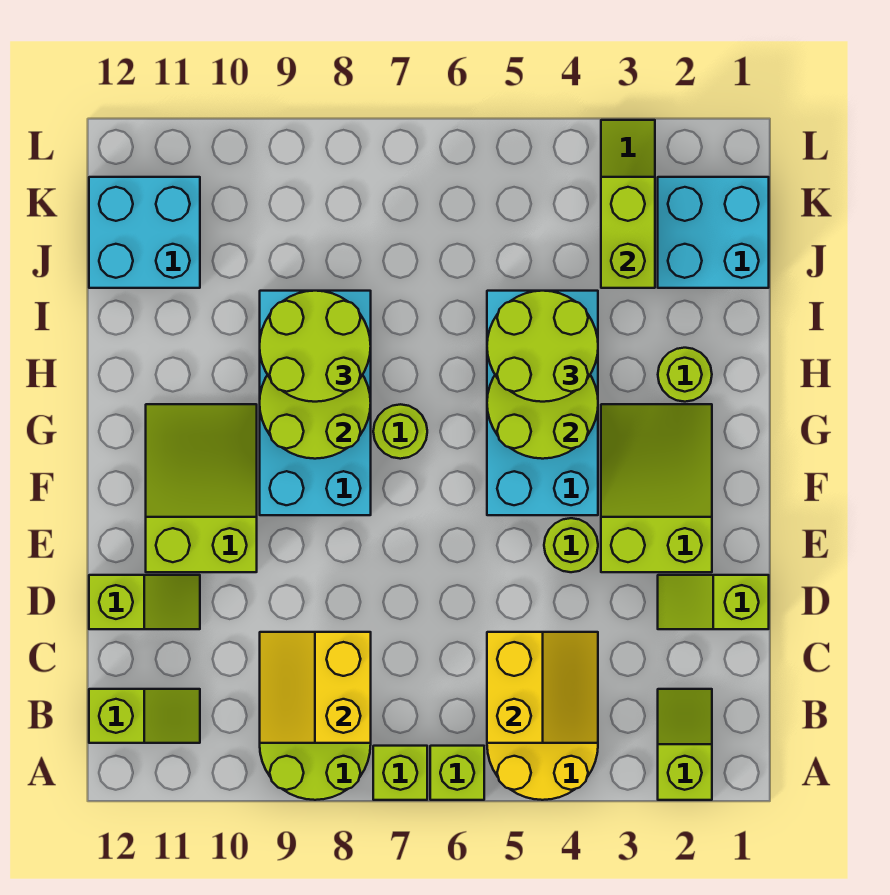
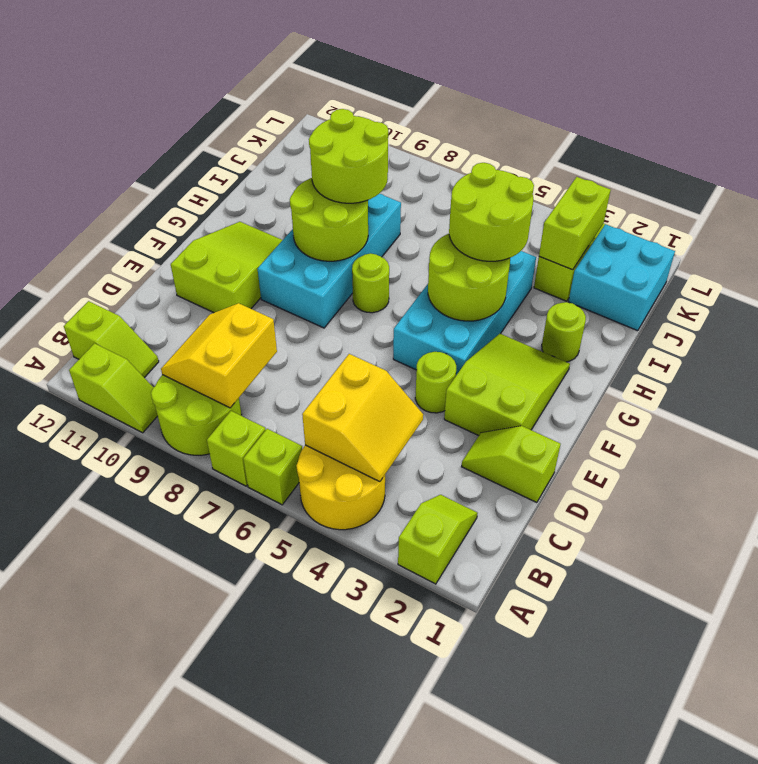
lime 1x2 slope [89,575,200,629] -> lime 1x2 slope moved to [69,343,157,433]
cyan 2x2 brick [89,177,200,288] -> none

